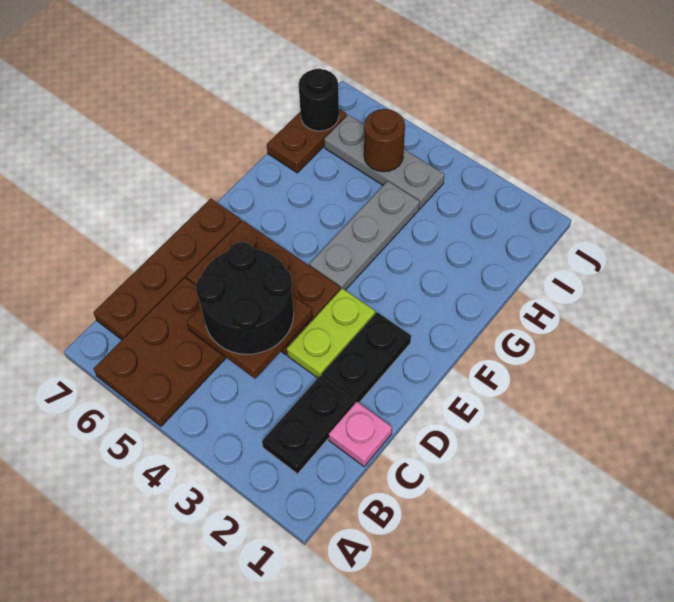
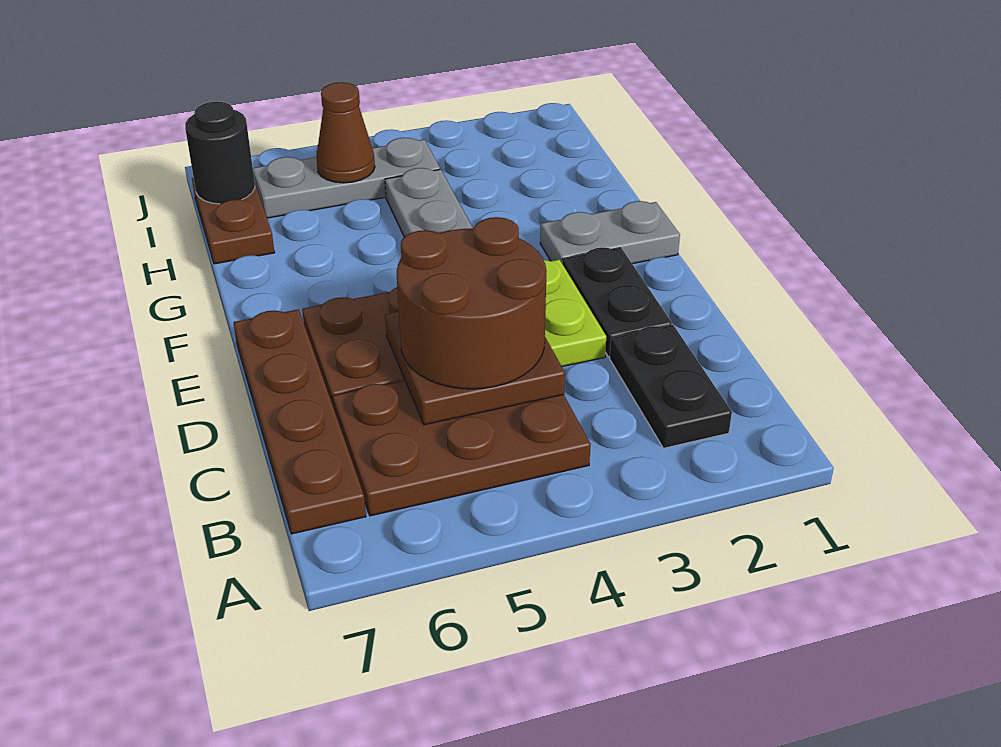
brown 2x3 plate [93,278,226,426] -> brown 2x3 plate turned to [333,381,591,516]
pink 1x1 plate [329,402,392,467] -> none
black 2x2 round brick [196,242,294,354] -> brown 2x2 round brick [397,217,547,389]
none -> grey 1x2 plate [540,201,680,264]
brown 1x1 round brick [364,109,405,172] -> brown 1x1 cone [316,82,375,183]

